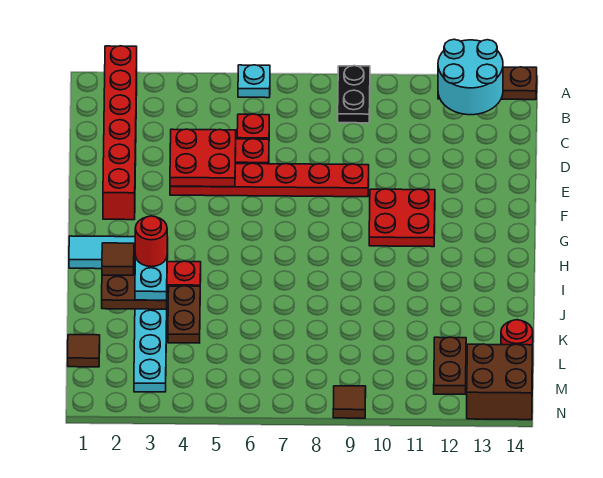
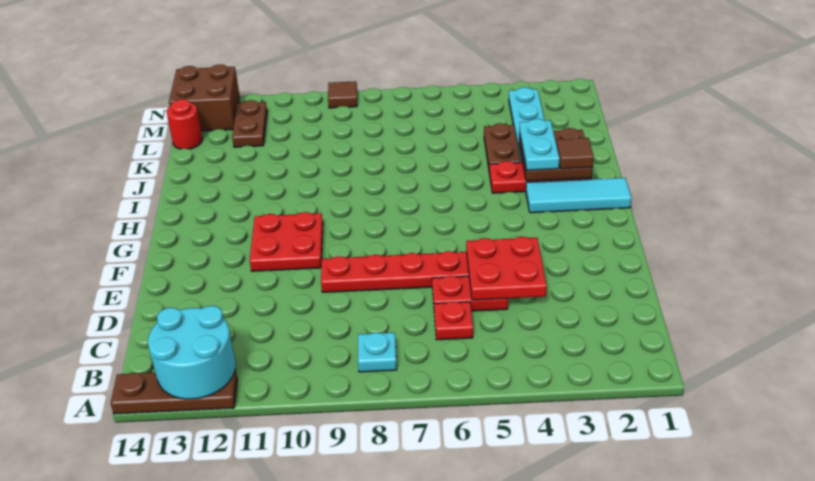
red 1x6 brick [103,46,137,220] -> none
cyan 1x1 plate [238,65,270,98] -> cyan 1x1 plate moved to [358,332,397,372]
black 1x2 plate [338,66,370,123] -> none
red 1x1 round brick [135,216,167,267] -> none
brown 1x1 tile [68,335,100,367] -> none

